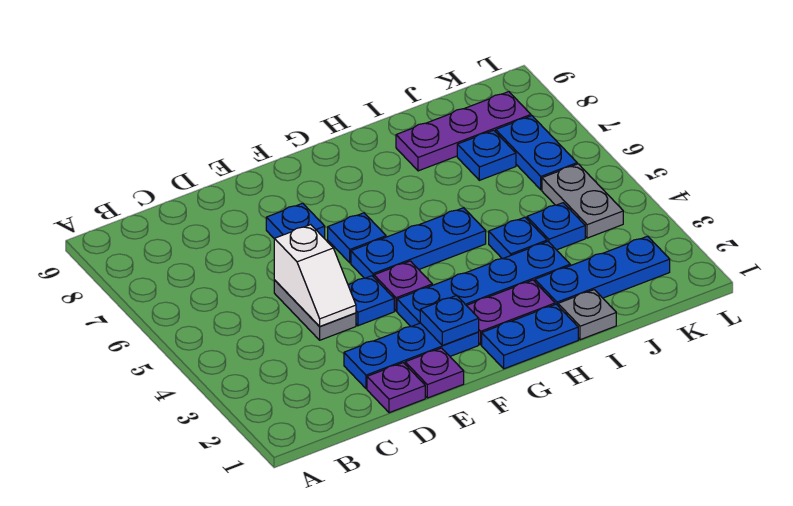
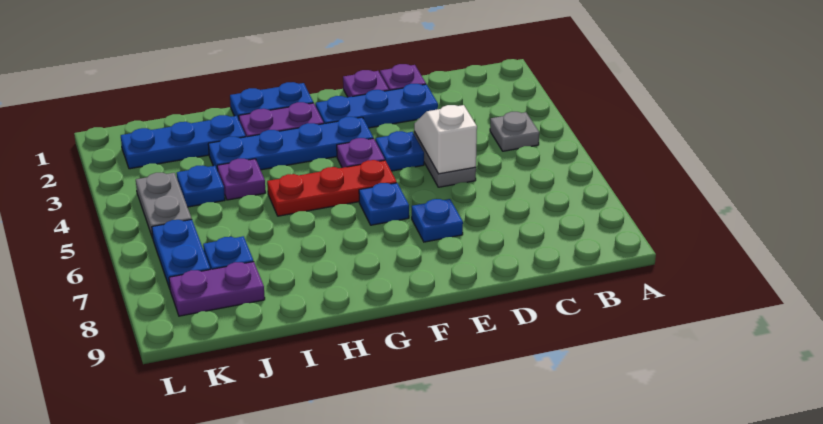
blue 1x1 plate [420,295,479,345] -> none
blue 1x3 plate [351,208,486,278] -> red 1x3 plate [267,160,397,216]
grey 1x1 plate [558,290,616,340] -> grey 1x1 plate moved to [490,112,539,151]
blue 1x1 plate [489,217,547,259] -> purple 1x1 plate [217,159,266,200]
purple 1x3 plate [396,92,531,171] -> purple 1x2 plate [169,262,265,316]

